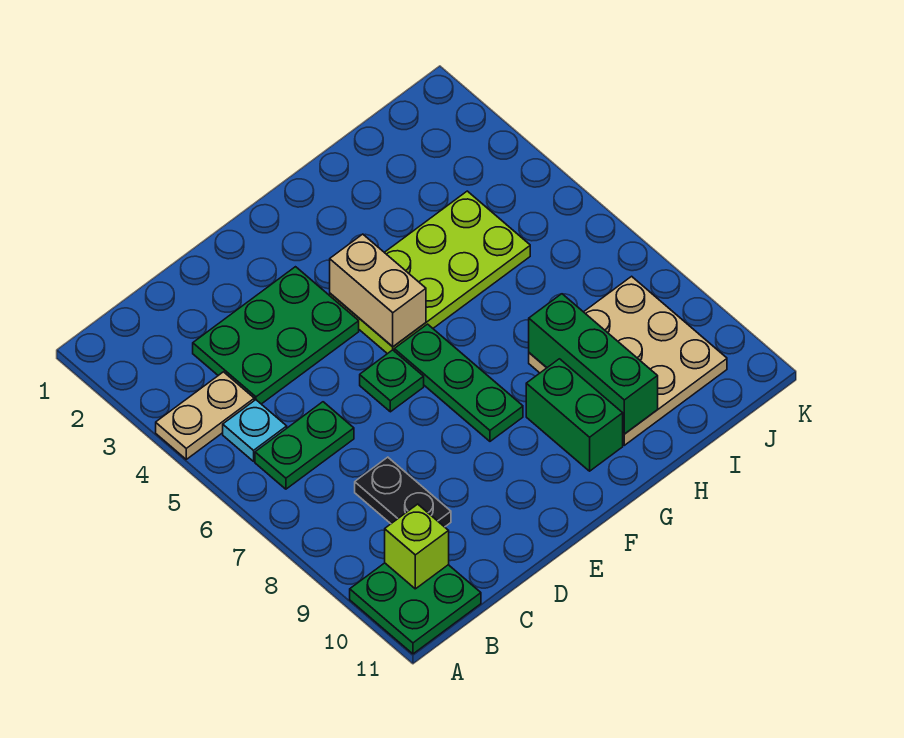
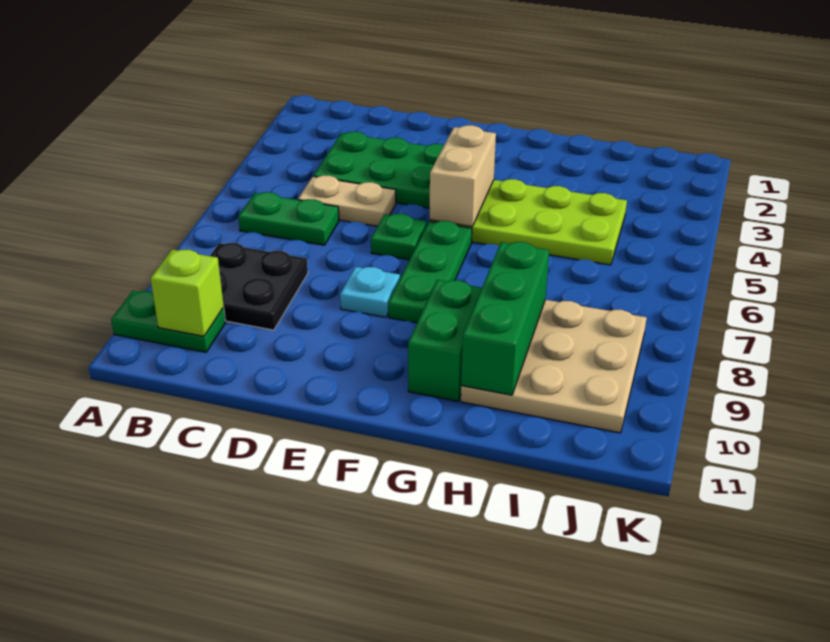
tan 1x2 plate [156,372,254,459] -> tan 1x2 plate moved to [298,175,396,226]
green 2x2 plate [350,563,481,654] -> green 1x2 plate [111,291,226,352]
cyan 1x1 plate [223,400,287,461] -> cyan 1x1 plate moved to [340,267,400,317]
black 1x2 plate [355,457,451,527] -> black 2x2 plate [210,243,308,330]

